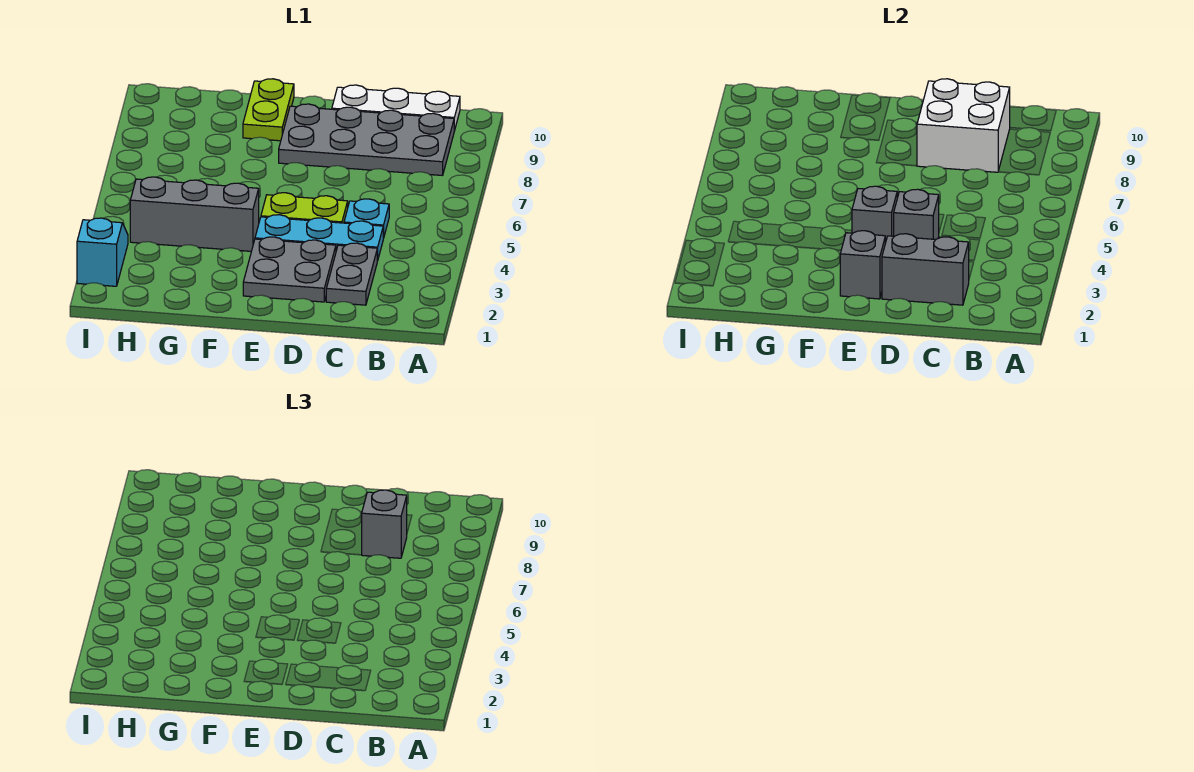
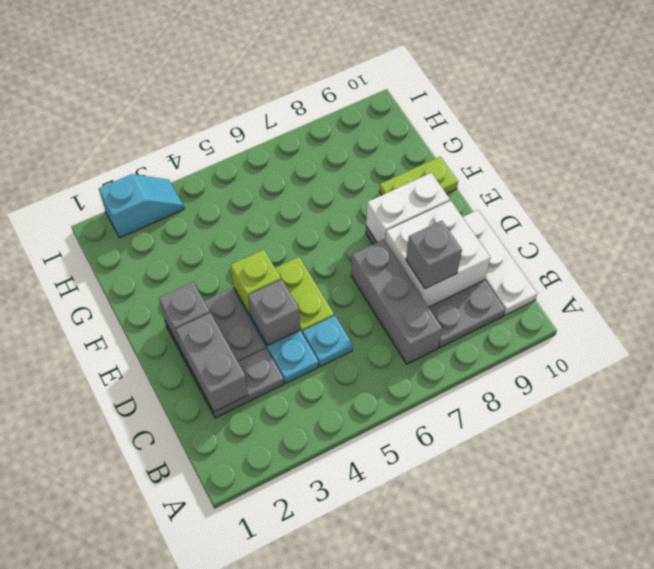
grey 1x1 brick [852,186,897,243] -> lime 1x1 brick [231,250,281,315]
none -> white 1x2 brick [366,173,450,242]
grey 1x3 brick [130,177,259,251] -> grey 1x3 brick moved to [351,240,442,364]

